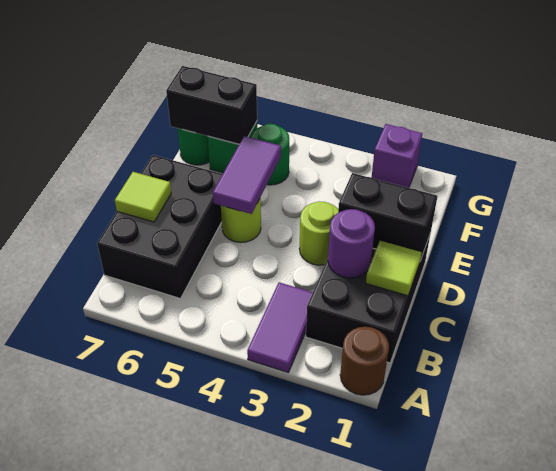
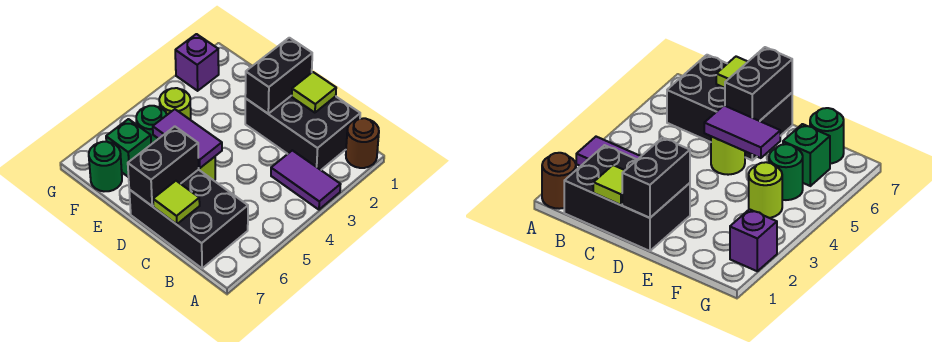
purple 1x1 round brick [328,209,375,278] -> none
lime 1x1 round brick [299,201,338,265] -> lime 1x1 round brick moved to [159,88,191,120]
black 1x2 brick [166,66,257,144] -> black 1x2 brick moved to [128,126,199,206]

